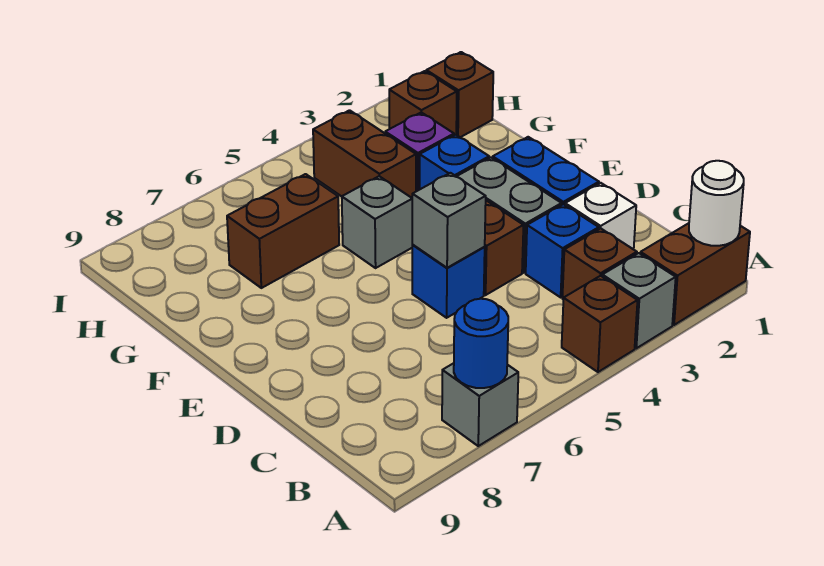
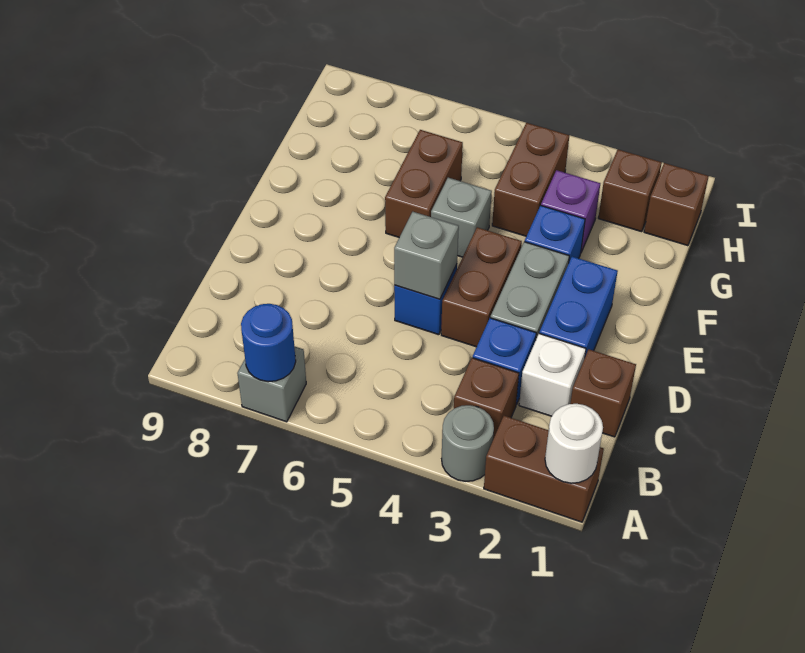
grey 1x1 brick [602,253,676,348] -> grey 1x1 round brick [442,405,494,481]
brown 1x1 brick [562,276,638,372] -> brown 1x1 brick moved to [570,349,636,437]
brown 1x2 brick [227,174,339,288] -> brown 1x2 brick turned to [385,130,463,237]

